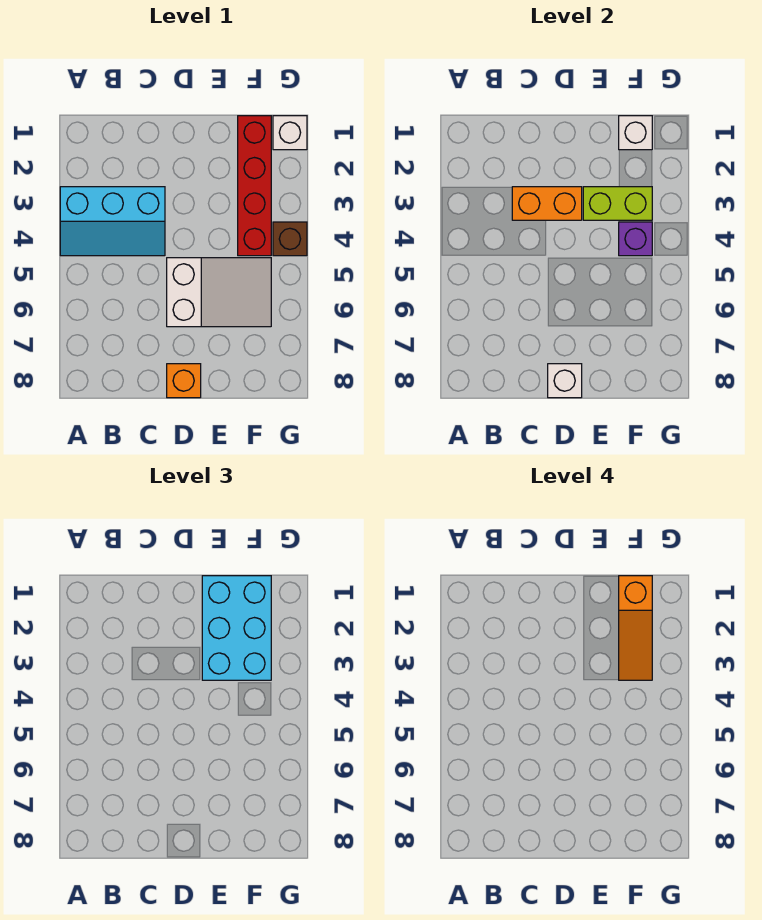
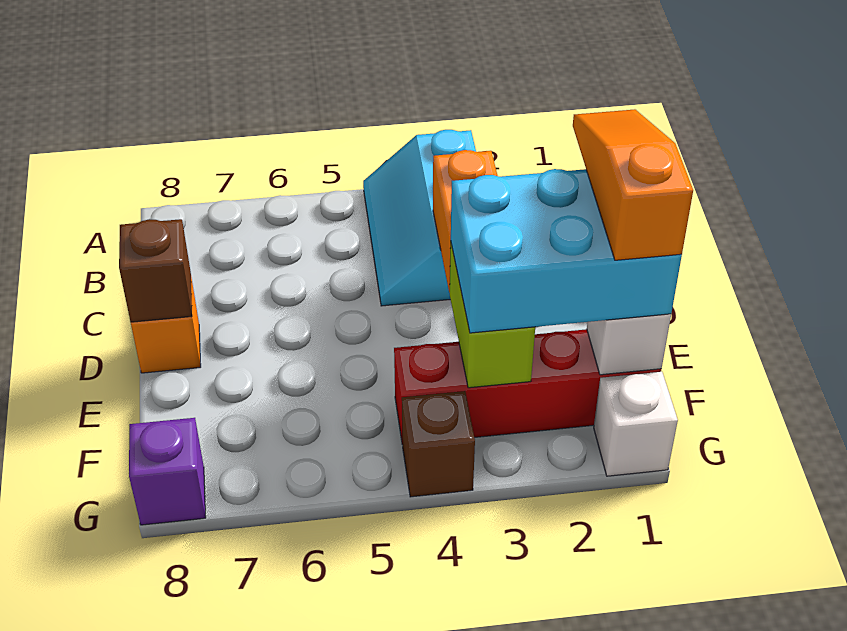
white 2x3 slope [167,258,271,327] -> none
white 1x1 brick [548,364,582,398] -> brown 1x1 brick [119,219,192,322]
orange 1x3 slope [619,576,652,680] -> orange 1x3 slope turned to [573,109,693,260]
purple 1x1 brick [619,222,652,256] -> purple 1x1 brick moved to [129,418,206,525]

